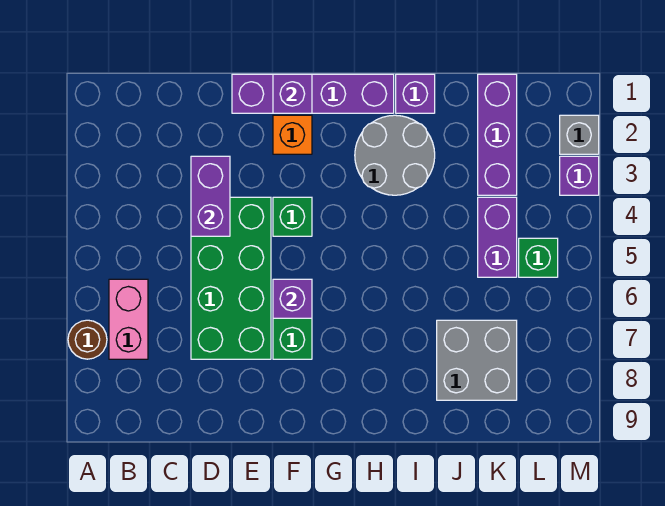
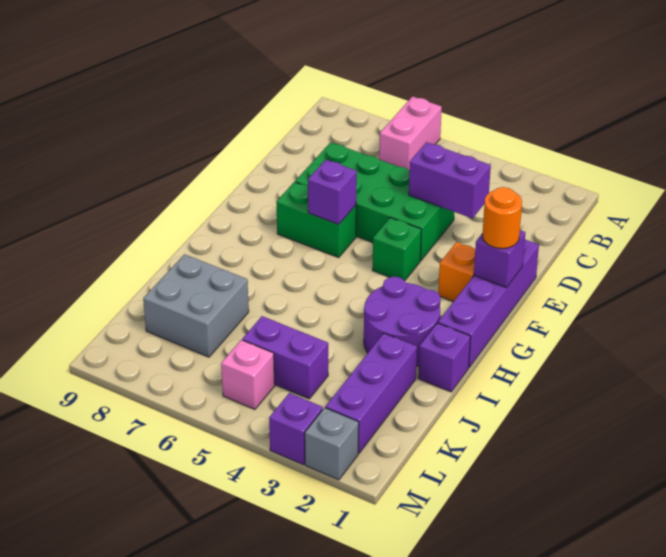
brown 1x1 round brick [68,320,107,359] -> none
pink 1x2 brick [109,279,148,359] -> pink 1x2 brick turned to [379,96,442,170]
none -> orange 1x1 round brick [482,187,522,249]
grey 2x2 round brick [355,115,435,195] -> purple 2x2 round brick [364,277,441,366]
purple 1x3 brick [478,74,517,195] -> purple 1x3 brick turned to [325,333,417,453]
green 1x1 brick [519,238,558,277] -> pink 1x1 brick [221,340,275,409]

